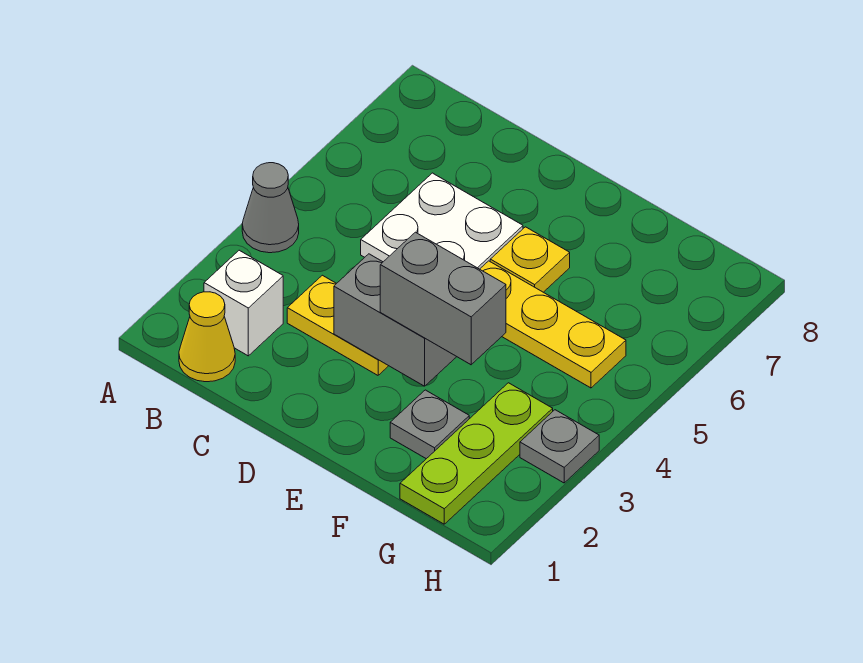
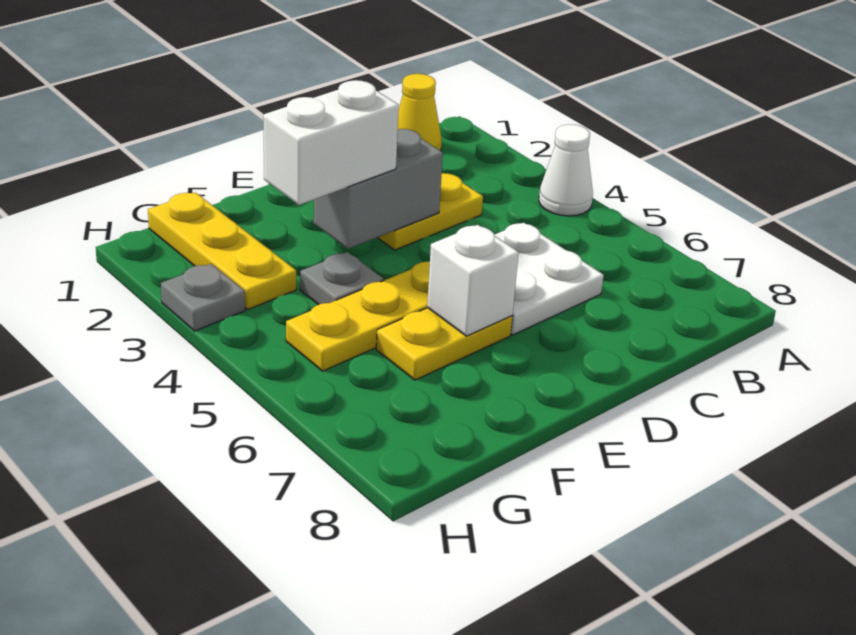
grey 1x1 cone [242,163,299,253] -> white 1x1 cone [539,124,593,216]
white 1x1 brick [204,250,283,356] -> white 1x1 brick moved to [427,225,519,336]
grey 1x2 brick [380,232,506,365] -> white 1x2 brick [263,80,399,205]
yellow 1x1 plate [490,227,570,292] -> yellow 1x2 plate [376,308,513,380]
grey 1x1 plate [390,390,469,459] -> grey 1x1 plate moved to [300,252,383,305]
lime 1x3 plate [400,383,553,524] -> yellow 1x3 plate [148,192,296,309]

